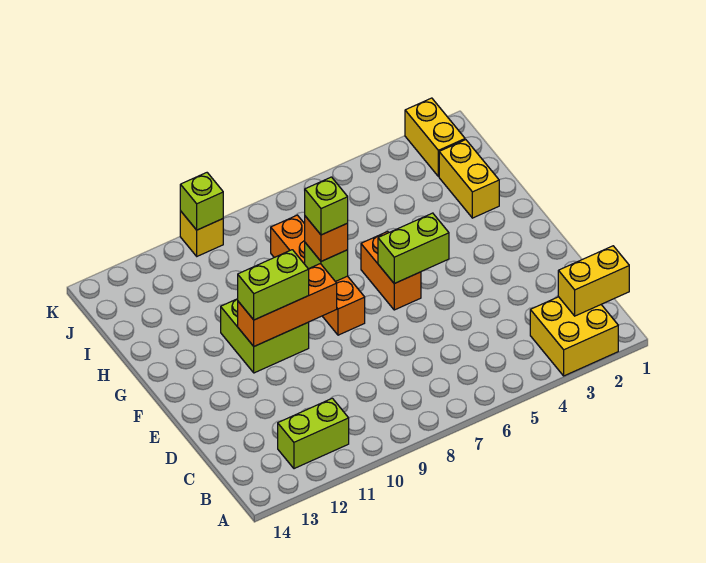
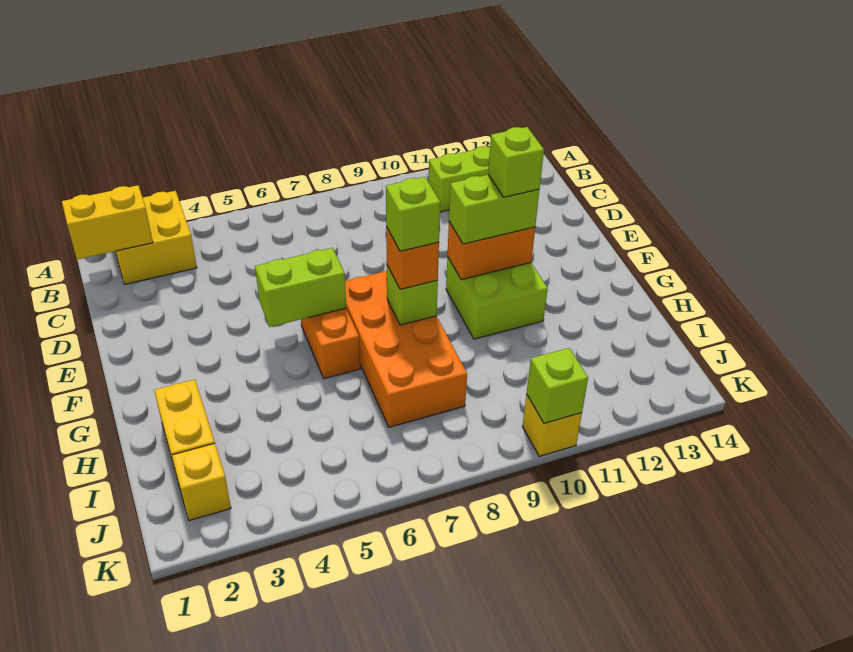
orange 1x4 brick [271,215,365,335] -> orange 2x4 brick [345,271,467,427]
orange 1x3 brick [238,264,337,346] -> orange 1x2 brick [447,222,535,280]
none -> lime 1x1 brick [488,127,544,197]
yellow 1x2 brick [405,98,465,177] -> yellow 1x1 brick [172,443,231,521]

